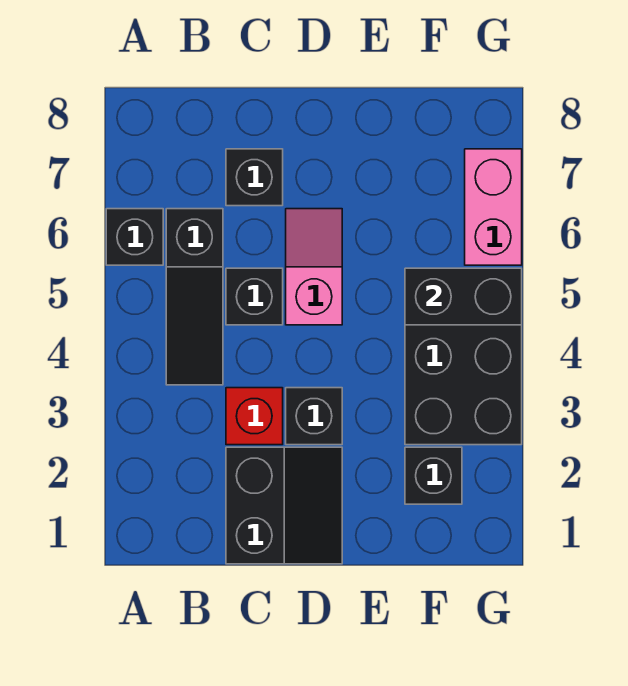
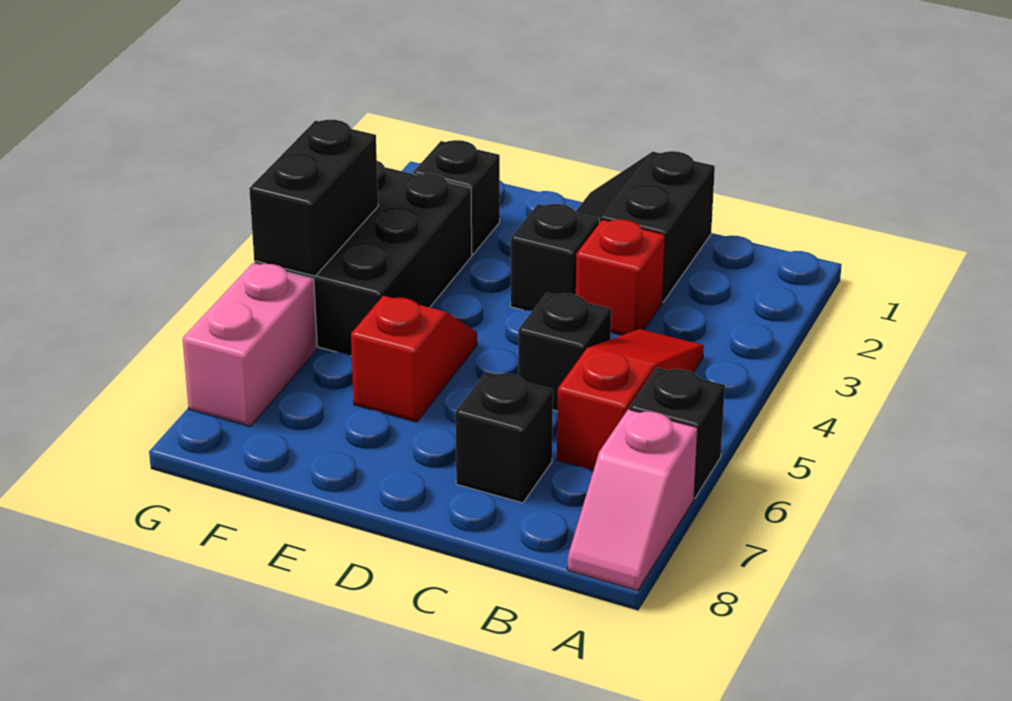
black 1x3 slope [166,209,223,385] -> red 1x3 slope [557,329,704,470]
pink 1x2 slope [286,209,342,325] -> pink 1x2 slope moved to [567,409,698,591]
none -> red 1x2 slope [351,296,477,422]
black 1x2 brick [405,268,522,325] -> black 1x2 brick turned to [249,120,378,276]

